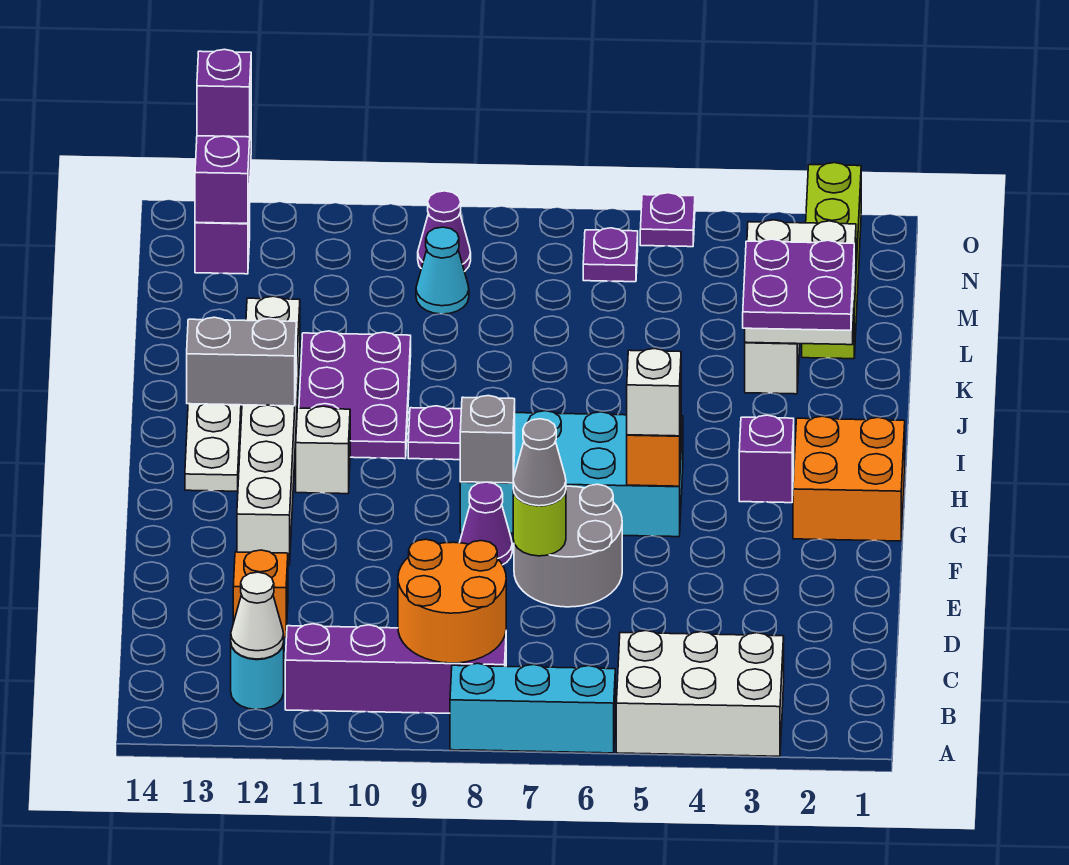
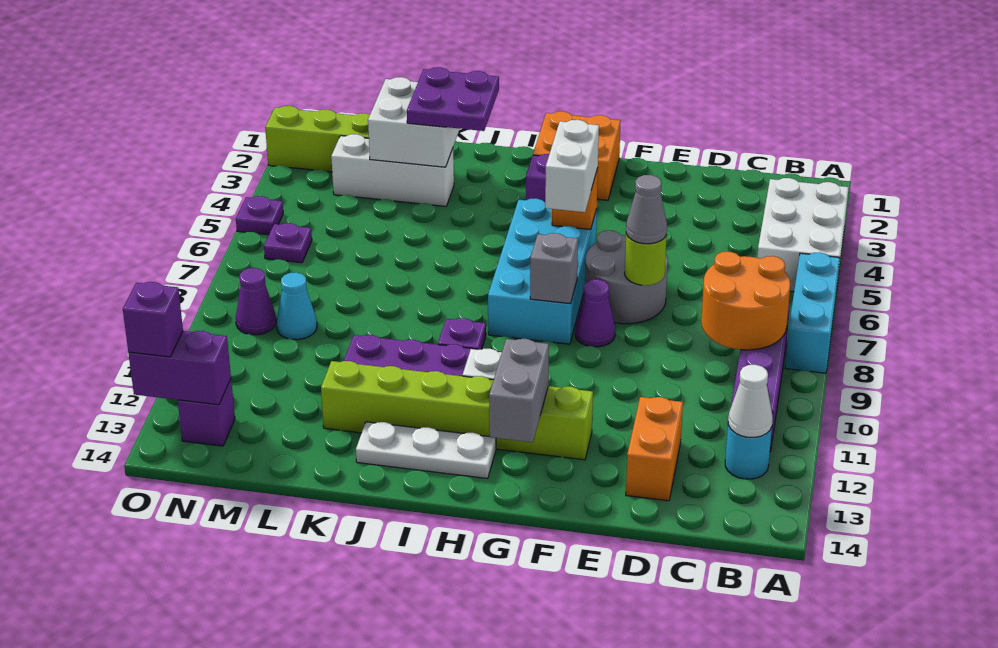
orange 1x1 brick [233,550,288,638] -> orange 1x2 brick [626,397,683,501]
white 1x6 brick [237,296,300,565] -> lime 1x6 brick [321,361,593,460]
white 1x1 brick [627,349,681,436] -> white 1x2 brick [545,120,599,212]
grey 1x2 brick [187,317,296,406] -> grey 1x2 brick moved to [489,339,549,442]

